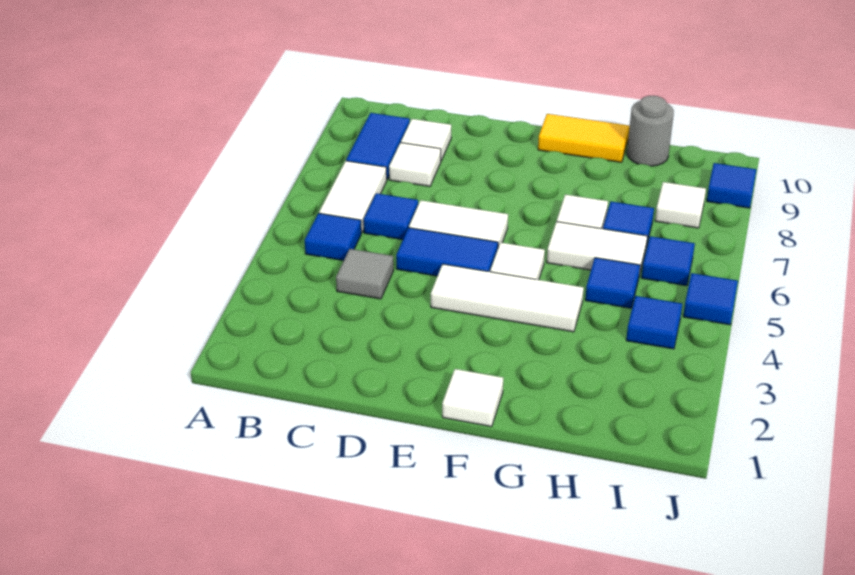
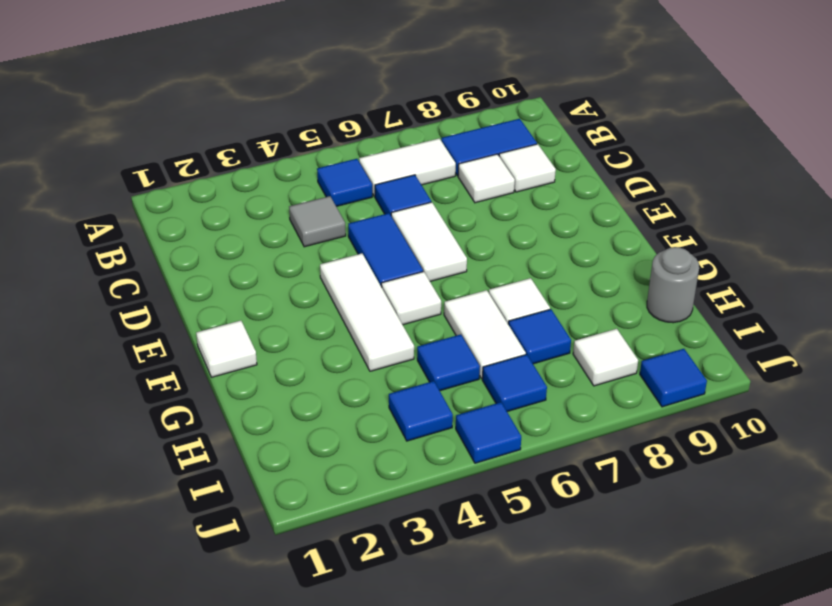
yellow 1x2 tile [538,114,630,162] -> none

